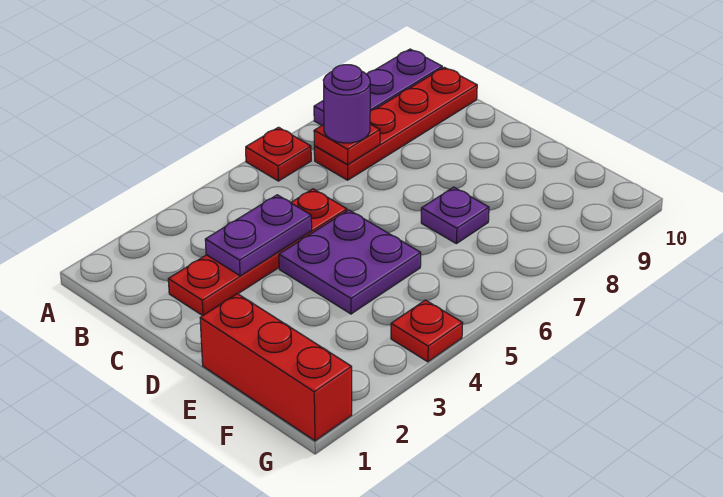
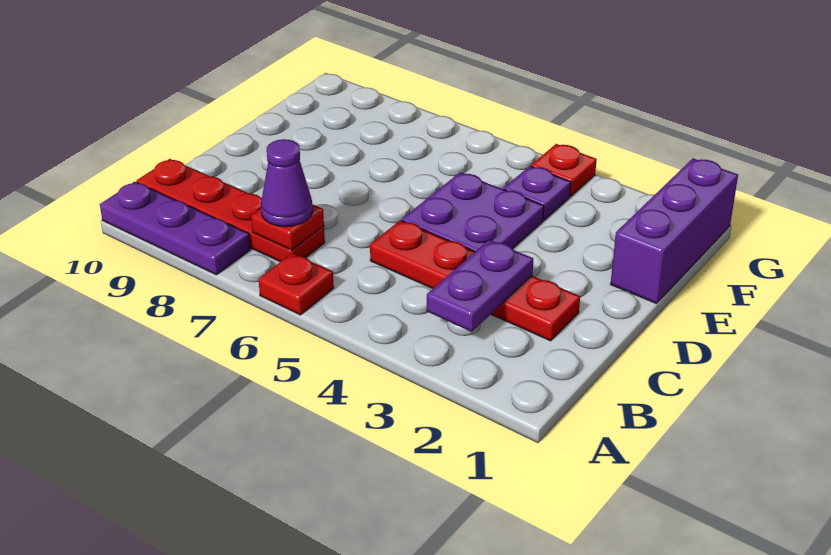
purple 1x1 round brick [323,65,370,143] -> purple 1x1 cone [261,139,313,227]
purple 1x2 plate [205,195,312,276] -> purple 1x2 plate turned to [427,240,533,332]
red 1x3 brick [200,294,352,441] -> purple 1x3 brick [611,158,738,304]
purple 1x1 plate [421,187,489,244] -> purple 1x1 plate moved to [504,166,571,220]

